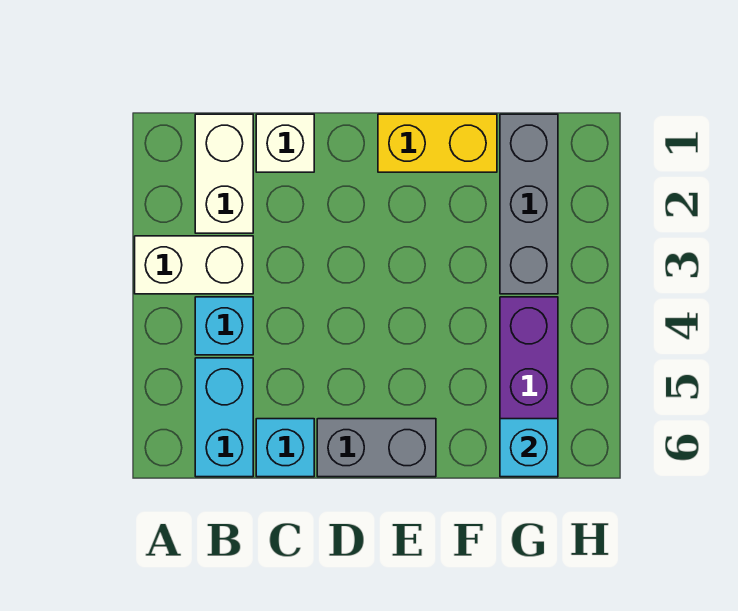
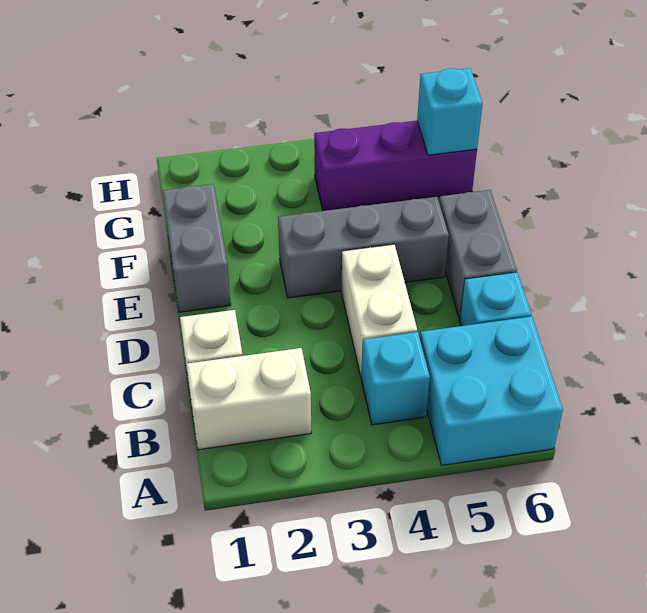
white 1x2 brick [135,236,253,294] -> white 1x2 brick moved to [341,244,417,378]
cyan 1x2 brick [195,358,253,477] -> cyan 2x2 brick [420,317,563,465]
yellow 1x2 brick [378,114,497,172] -> grey 1x2 brick [163,184,231,312]
grey 1x3 brick [500,114,558,294] -> grey 1x3 brick moved to [278,197,449,298]

